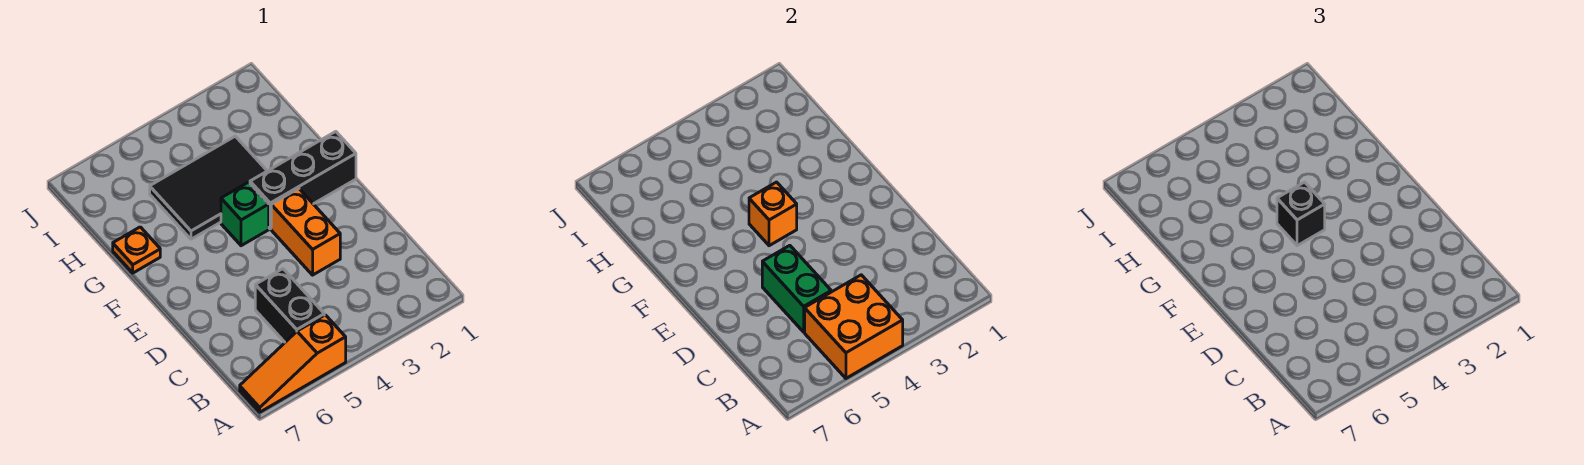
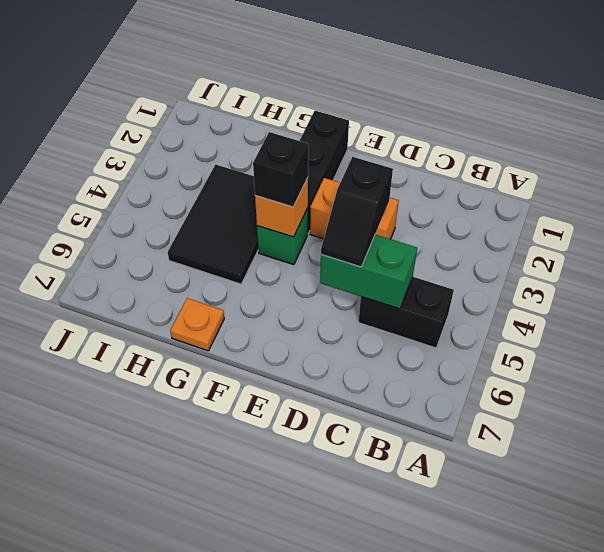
orange 2x2 brick [805,275,903,378] -> none
orange 1x3 slope [240,315,346,412] -> none
none -> black 1x2 slope [321,157,393,267]

